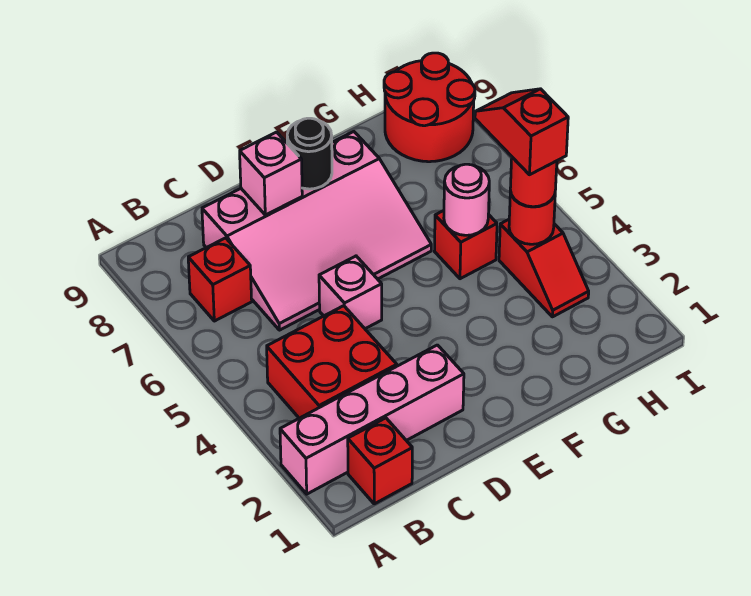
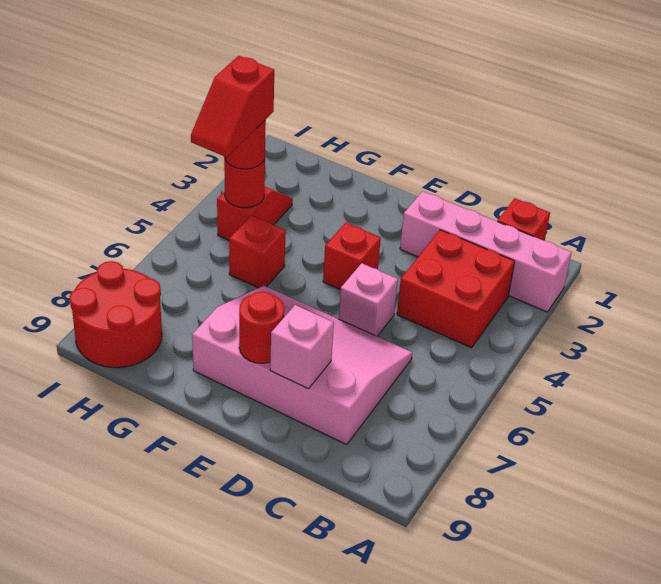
red 1x1 brick [188,238,252,321] -> red 1x1 brick moved to [323,223,381,290]
black 1x1 round brick [287,118,332,189] -> red 1x1 round brick [239,292,285,363]
pink 1x1 round brick [444,164,489,235] -> none

